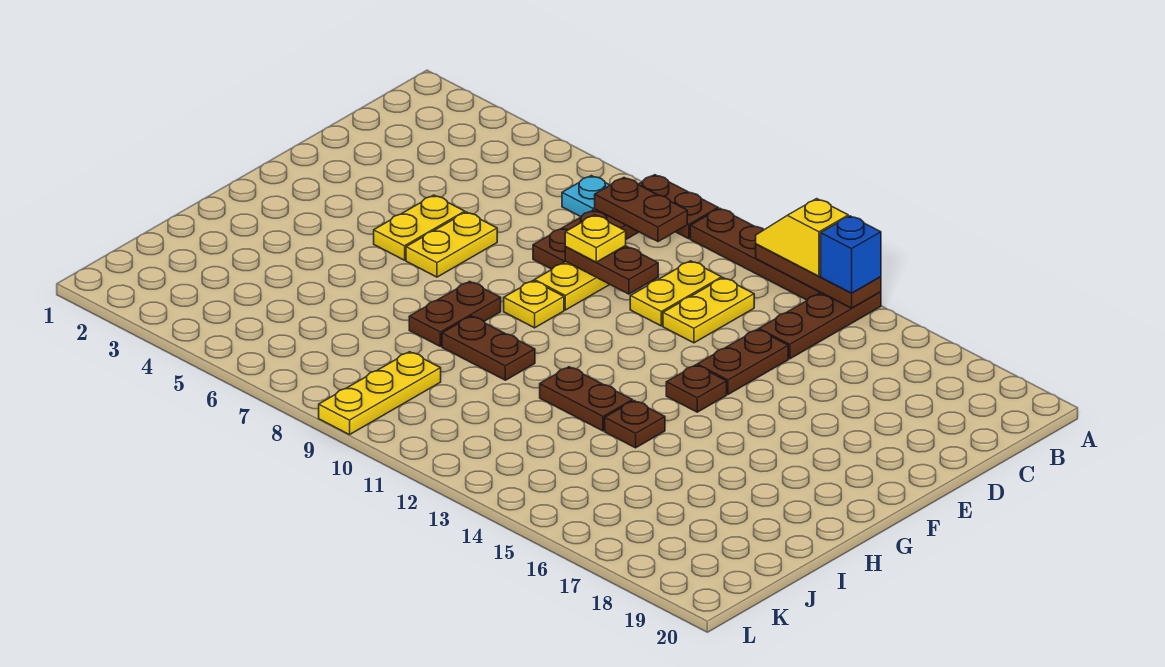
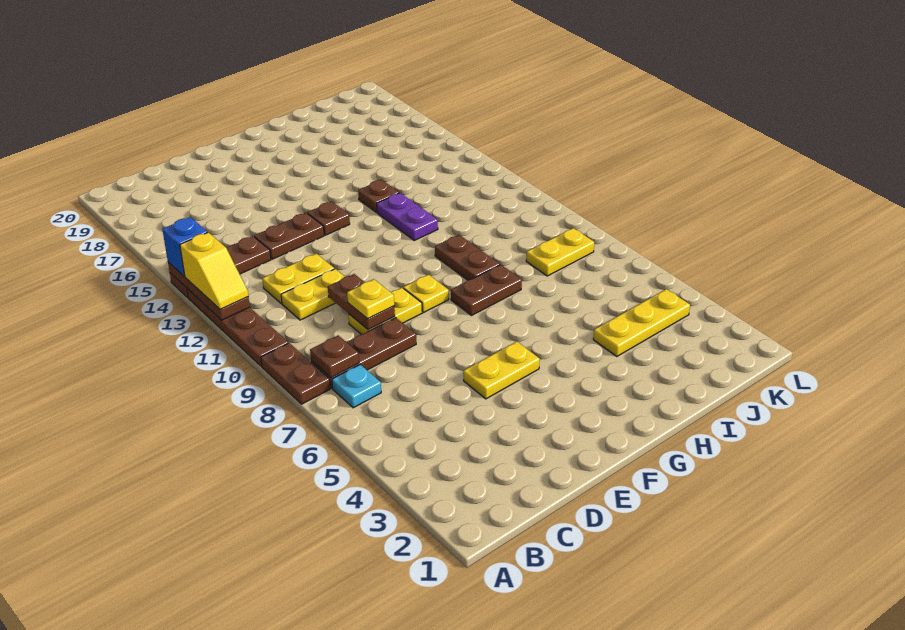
brown 1x2 plate [595,178,687,242] -> brown 1x1 plate [310,335,359,378]
yellow 1x2 plate [406,212,497,277] -> yellow 1x2 plate moved to [526,228,594,276]
brown 1x2 plate [540,367,632,431] -> purple 1x2 plate [377,193,438,240]
yellow 1x3 plate [319,352,441,435] -> yellow 1x3 plate moved to [593,289,690,357]

